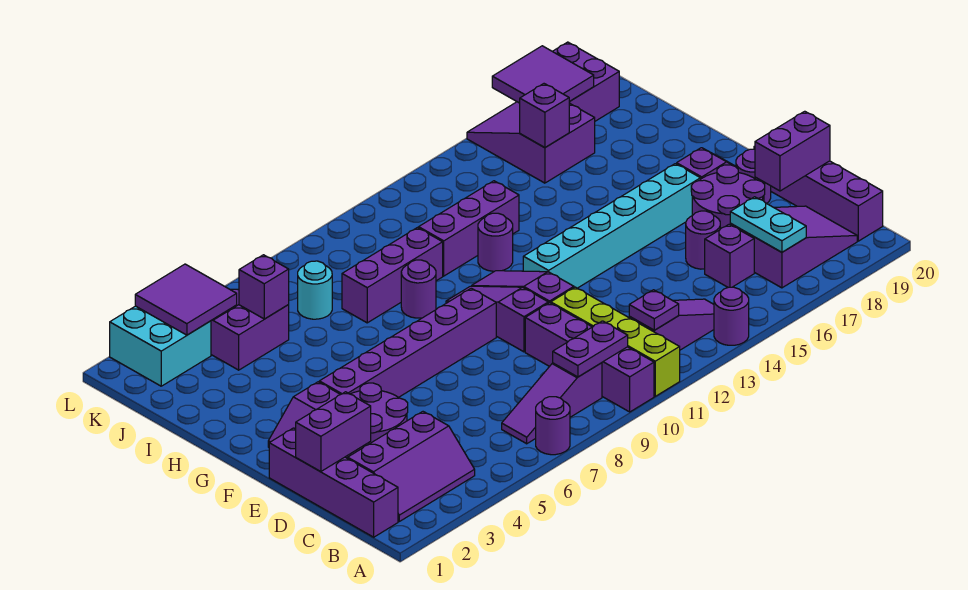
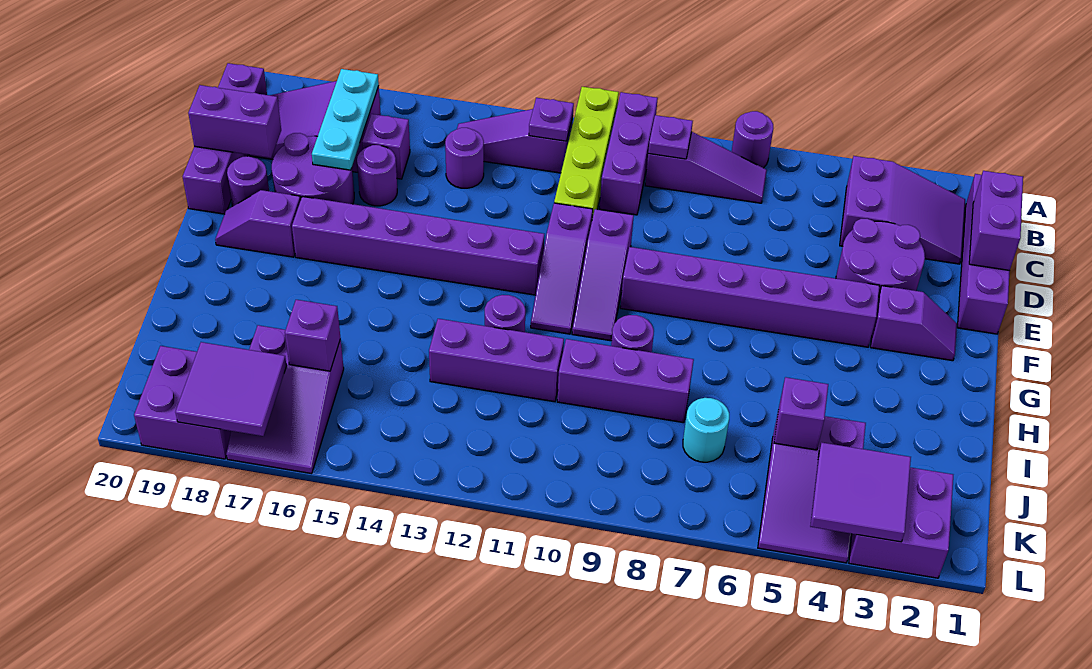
purple 1x4 brick [525,303,654,412] -> purple 1x3 brick [600,92,658,215]
purple 1x1 round brick [714,287,749,345] -> purple 1x1 round brick moved to [445,128,484,188]
purple 2x3 slope [348,412,475,521] -> purple 2x3 slope turned to [840,156,965,264]
purple 1x2 plate [553,321,628,377] -> purple 1x1 plate [648,115,693,159]
cyan 1x2 plate [730,197,806,252] -> cyan 1x3 plate [312,69,379,170]
purple 1x2 brick [296,392,371,472] -> purple 1x2 brick turned to [969,171,1023,271]
cyan 1x6 brick [523,164,700,288] -> purple 1x6 brick [292,196,544,295]
cyan 2x2 brick [110,306,211,386] -> purple 2x2 brick [849,467,953,578]

